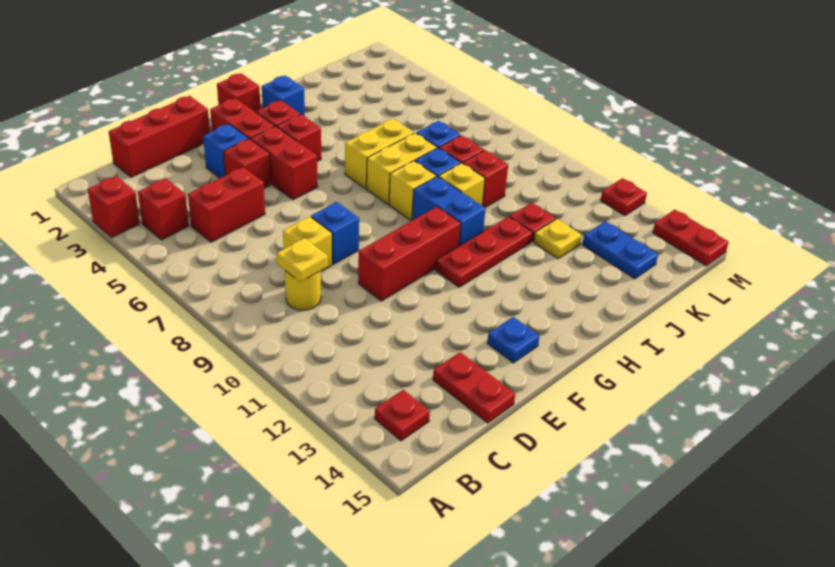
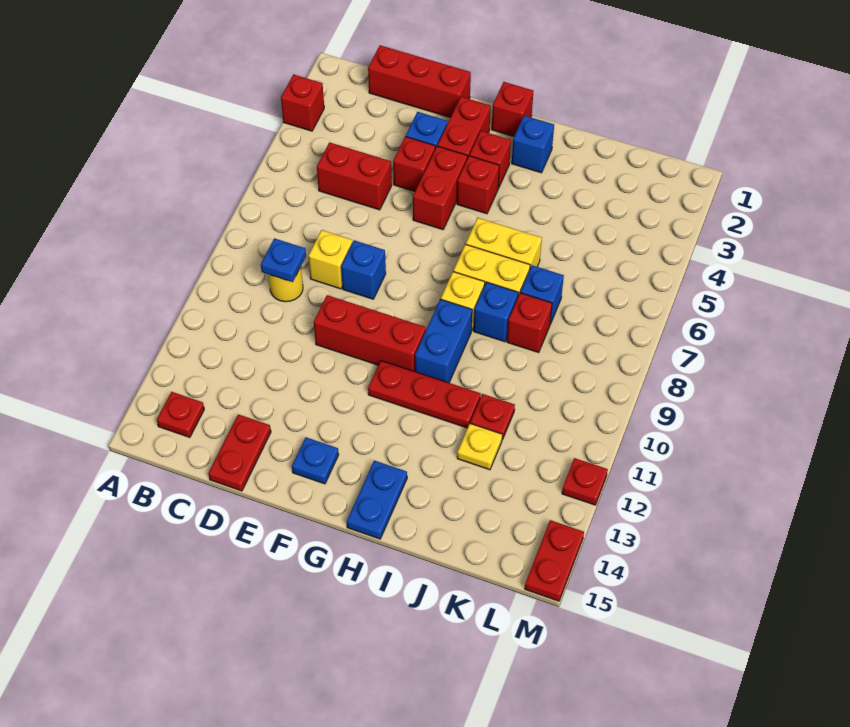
red 1x1 brick [138,178,189,240] -> none
yellow 1x1 plate [277,238,328,282] -> blue 1x1 plate [261,238,306,282]
yellow 1x1 brick [439,163,485,205] -> none
red 1x1 brick [463,150,508,208] -> none
blue 1x2 plate [582,221,658,279] -> blue 1x2 plate moved to [347,461,407,539]

